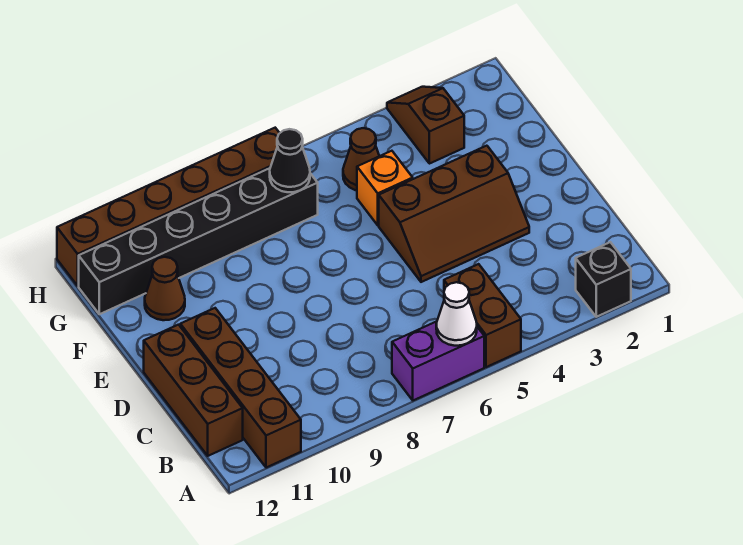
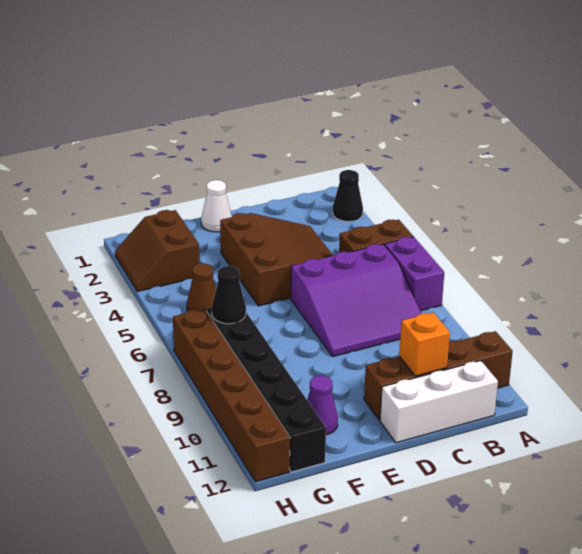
black 1x1 brick [576,242,631,317] -> black 1x1 cone [333,170,363,221]
white 1x1 cone [436,282,477,346] -> white 1x1 cone moved to [201,180,232,232]
none -> purple 3x3 slope [291,244,422,356]
brown 1x3 brick [144,325,243,456] -> white 1x3 brick [380,361,498,443]
brown 2x3 slope [379,146,529,282] -> brown 3x3 slope [220,213,333,306]
orange 1x1 brick [357,151,413,225] -> orange 1x1 brick moved to [399,313,450,376]
brown 1x1 cone [145,257,185,320] -> purple 1x1 cone [307,376,338,435]
brown 1x2 slope [387,87,464,164] -> brown 2x2 slope [115,210,199,292]

